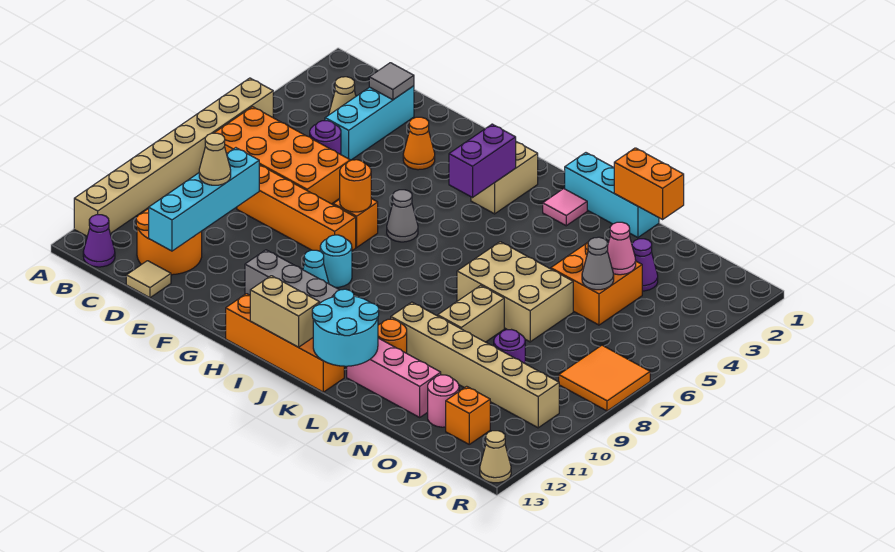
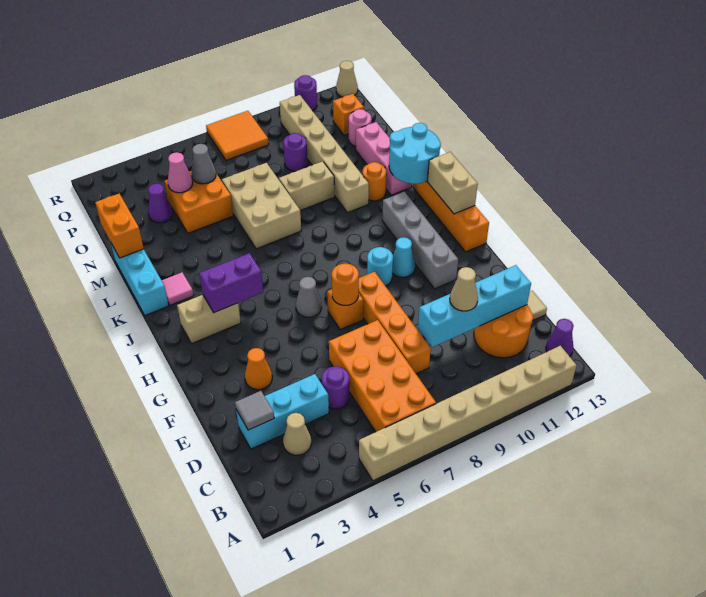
none -> purple 1x1 round brick [294,75,317,111]

